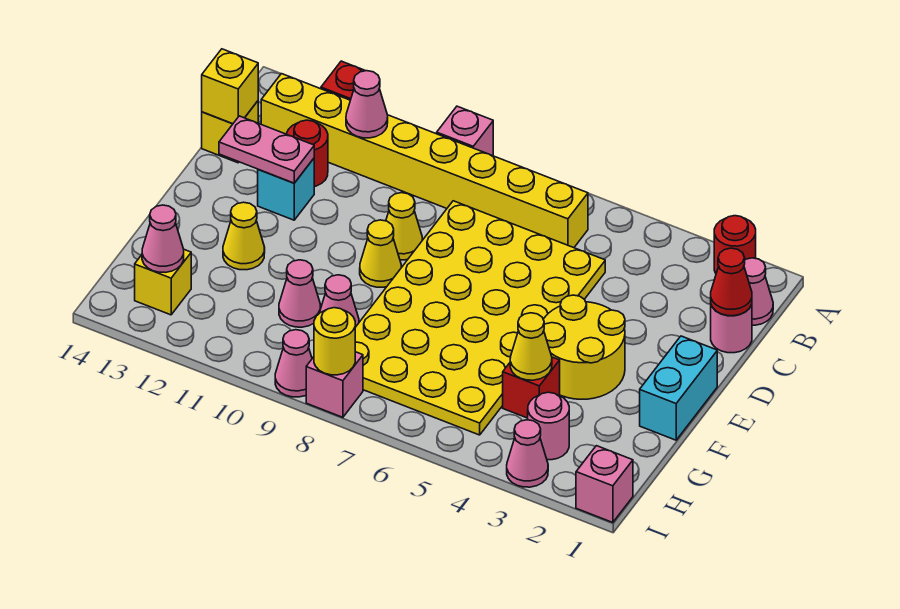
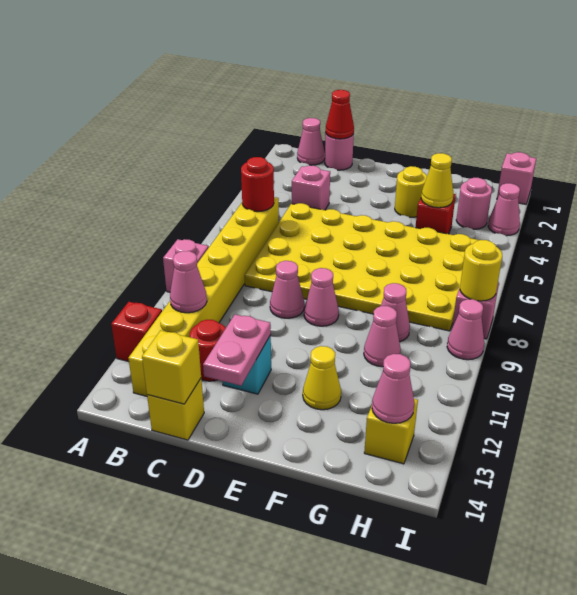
red 1x1 round brick [714,216,756,273] -> red 1x1 round brick moved to [241,157,274,212]
none -> pink 1x1 brick [292,165,330,210]
yellow 1x1 cone [386,193,422,260] -> pink 1x1 cone [270,261,304,318]
cyan 1x2 brick [640,336,717,440] -> none
yellow 2x2 round brick [543,295,625,399] -> yellow 1x1 round brick [395,166,427,217]
yellow 1x1 cone [360,220,401,287] -> pink 1x1 cone [304,268,339,326]

